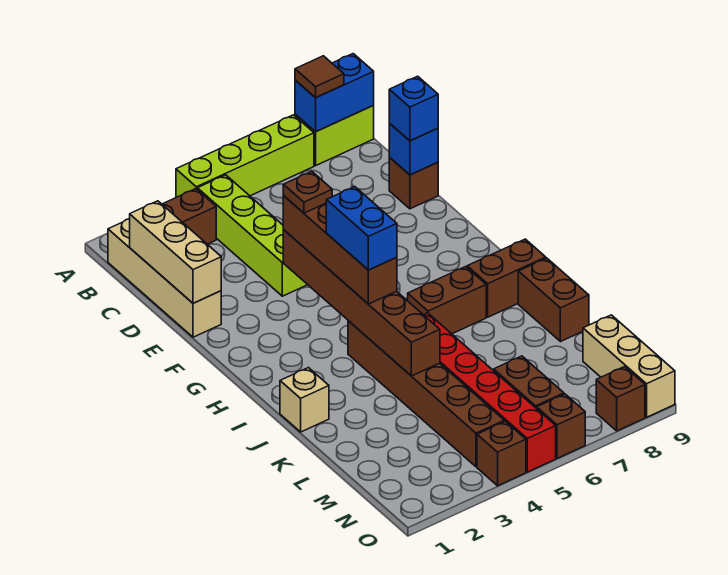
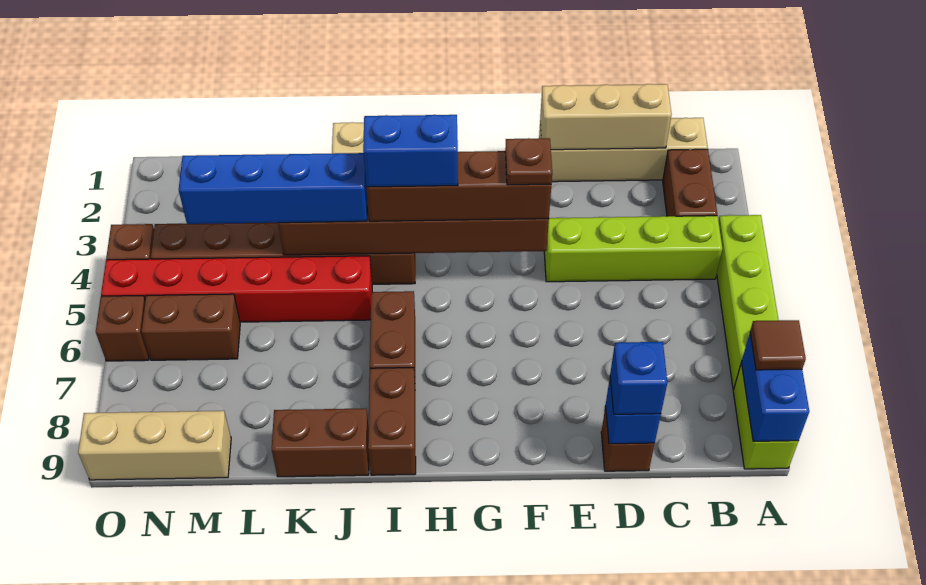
none -> blue 1x4 brick [179,153,367,224]
brown 1x1 brick [596,367,645,431] -> none

